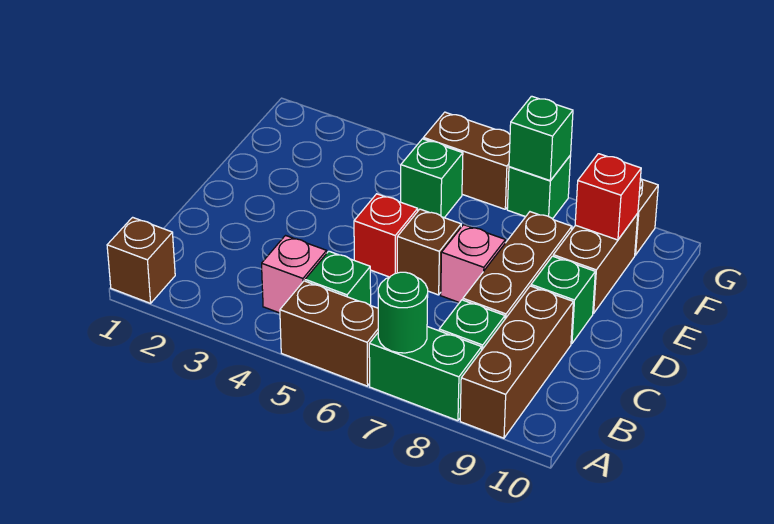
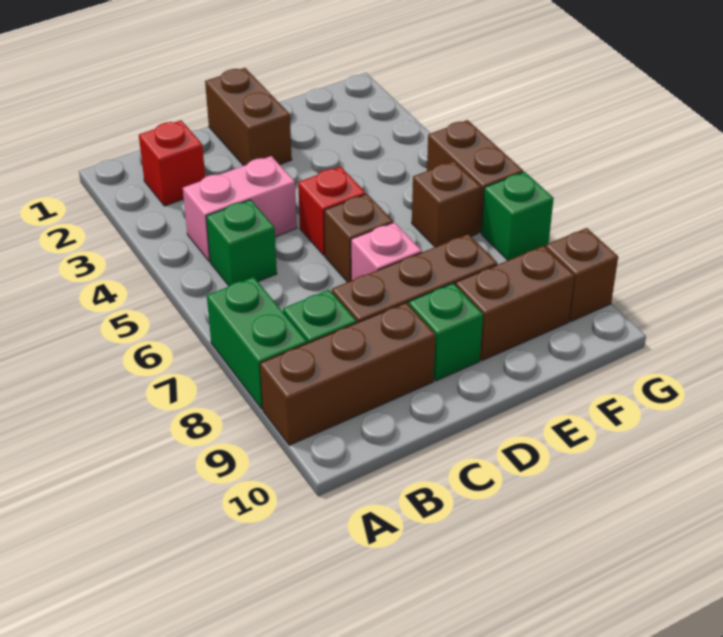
brown 1x1 brick [107,217,175,303] -> brown 1x1 brick moved to [412,161,481,247]
brown 1x2 brick [280,281,378,386] -> brown 1x2 brick moved to [205,68,292,166]
green 1x1 round brick [378,272,428,353] -> none
pink 1x1 brick [262,236,327,313] -> pink 1x2 brick [183,156,297,262]
green 1x1 brick [401,139,463,218] -> none
red 1x1 brick [575,154,641,240] -> red 1x1 brick moved to [139,120,205,206]
green 1x1 brick [509,96,573,181] -> none

